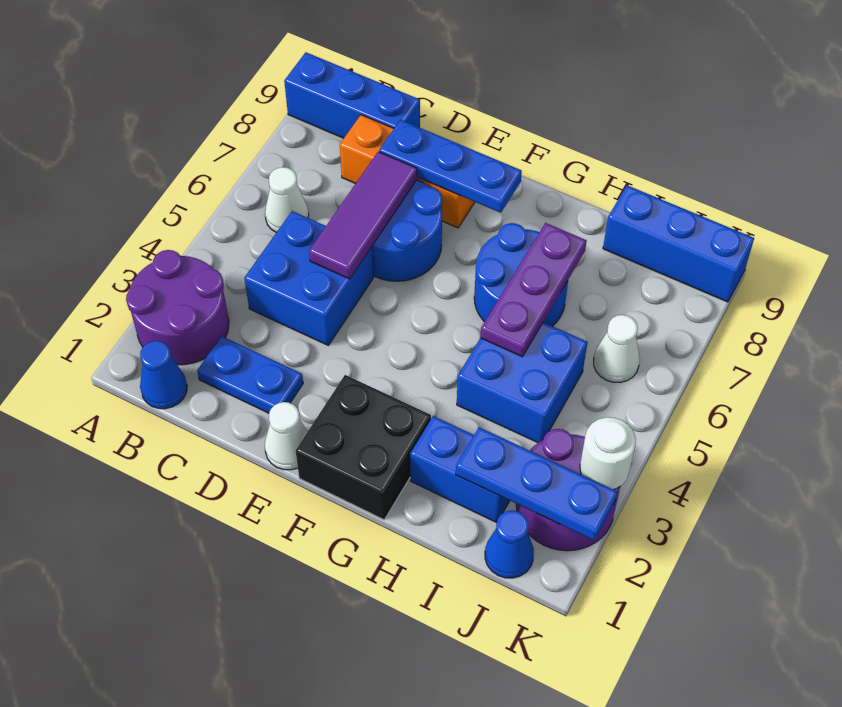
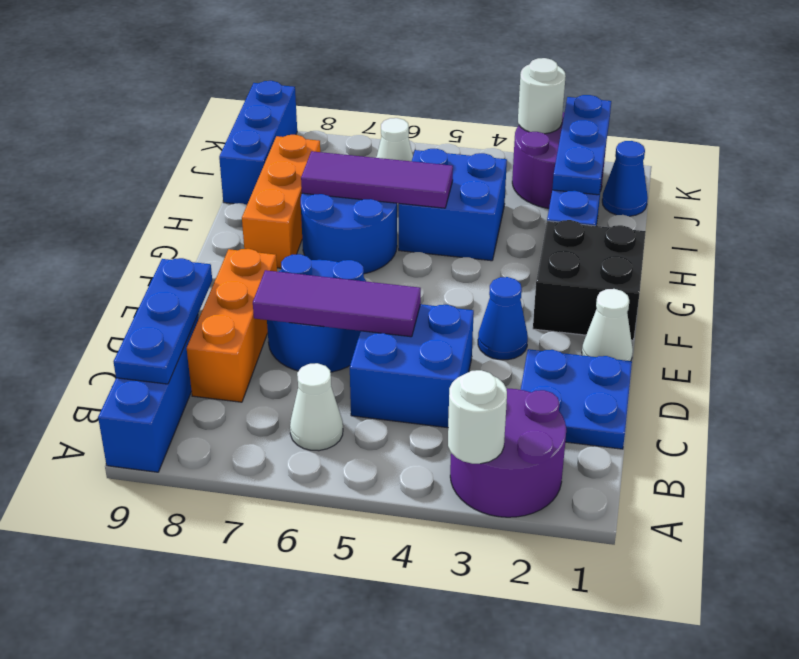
none -> white 1x1 round brick [448,370,507,464]
blue 1x1 cone [140,341,187,409] -> blue 1x1 cone moved to [478,277,528,360]
blue 1x2 plate [197,336,303,413] -> blue 2x2 plate [521,349,632,449]
blue 1x3 plate [379,120,522,213] -> blue 1x3 plate moved to [113,258,212,384]
none -> orange 1x3 brick [242,135,320,268]
purple 1x3 plate [481,223,587,357] -> purple 1x3 tile [301,151,453,208]

